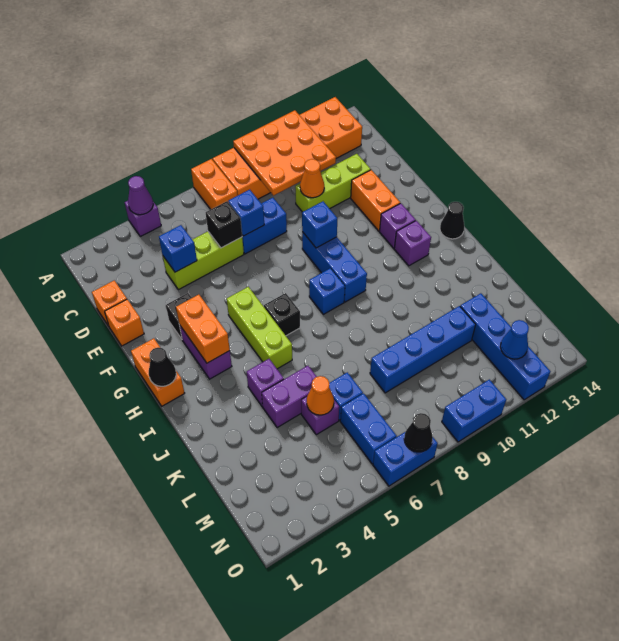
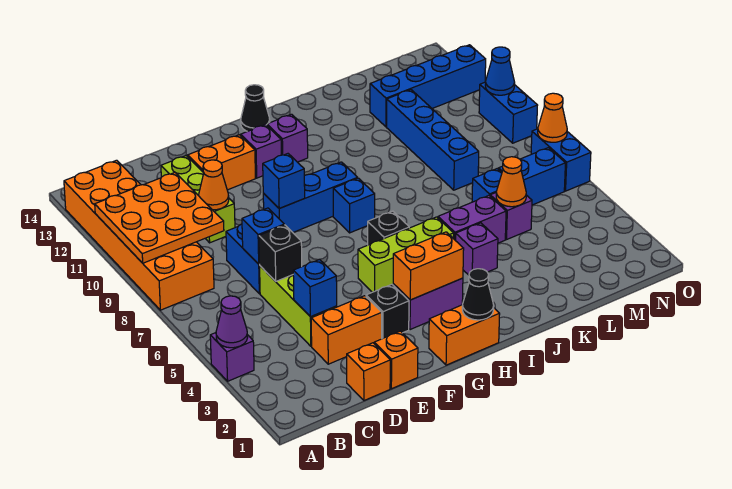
orange 1x2 brick [191,159,238,209] -> orange 1x2 brick moved to [311,296,382,364]
purple 1x2 brick [262,366,317,428] -> purple 1x2 brick turned to [438,196,506,243]
blue 1x1 cone [500,320,529,359] -> blue 1x1 cone moved to [485,47,515,95]
black 1x1 cone [404,413,433,452] -> orange 1x1 cone [538,93,567,142]

